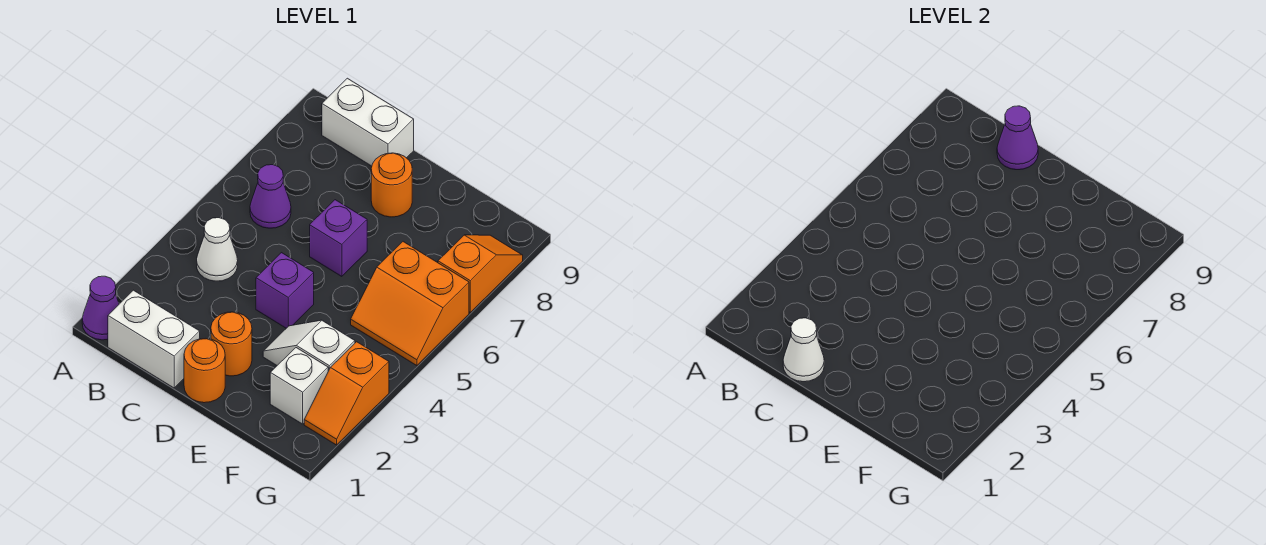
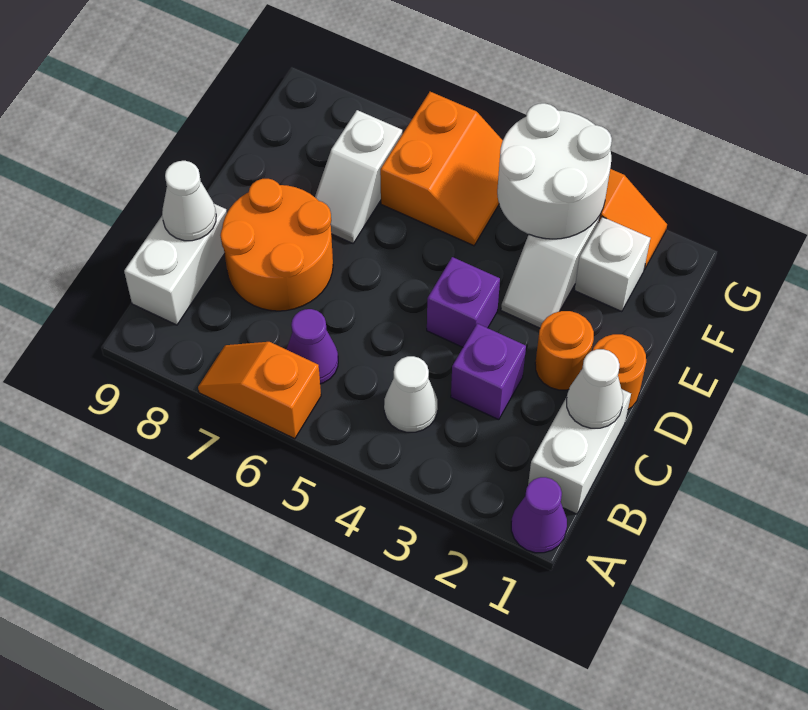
purple 1x1 cone [997,106,1038,170] -> white 1x1 cone [162,161,216,241]
purple 1x1 brick [310,200,367,276] -> purple 1x1 brick moved to [451,324,526,420]
orange 1x1 round brick [371,153,412,217] -> orange 2x2 round brick [220,179,333,311]
none -> white 1x2 slope [315,110,402,243]
none -> white 2x2 round brick [497,103,612,239]
orange 1x2 slope [438,235,523,312] -> orange 1x2 slope moved to [198,342,321,439]

